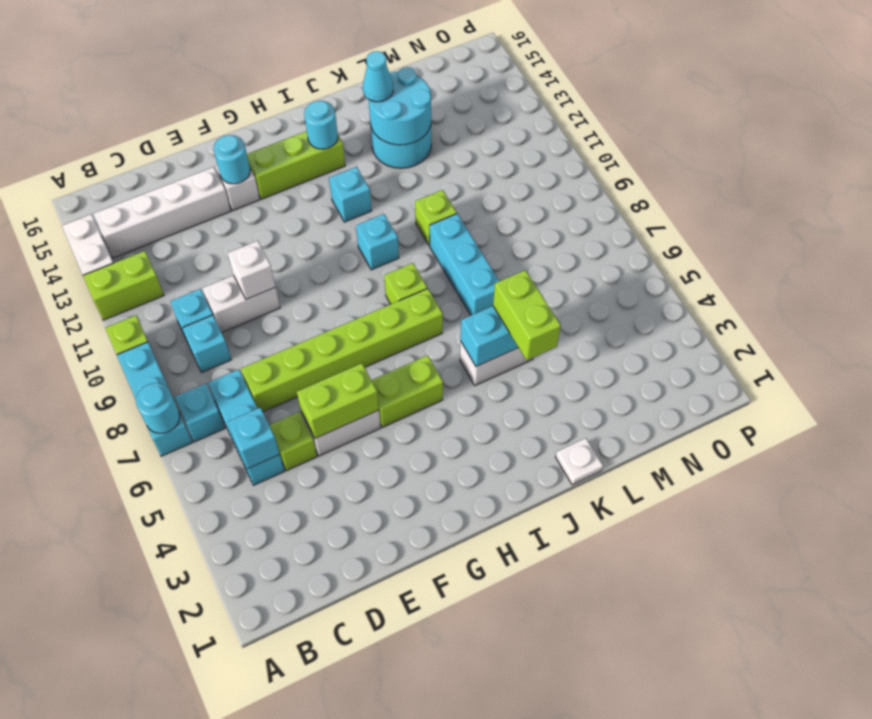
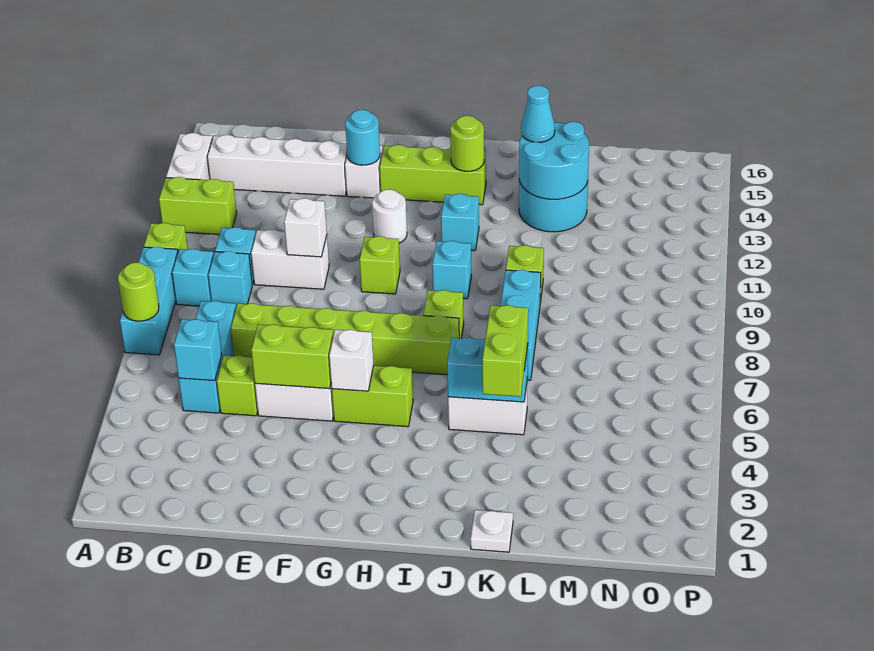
cyan 1x1 round brick [136,383,180,433] -> lime 1x1 round brick [118,263,159,321]
cyan 1x1 brick [175,384,225,442] -> cyan 1x1 brick moved to [172,249,214,306]
none -> white 1x1 brick [329,330,374,391]
none -> lime 1x1 brick [360,236,400,294]
none -> white 1x1 round brick [372,189,407,243]
cyan 1x1 round brick [304,101,338,149] -> lime 1x1 round brick [450,116,484,171]

